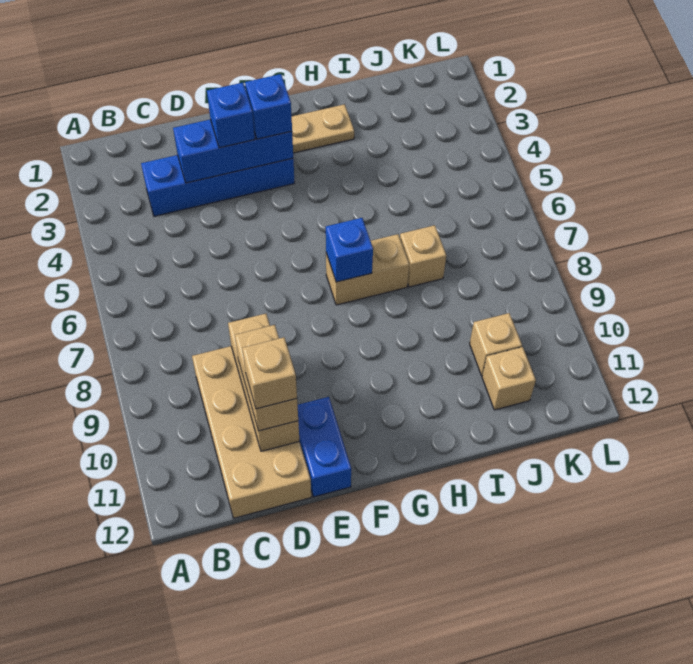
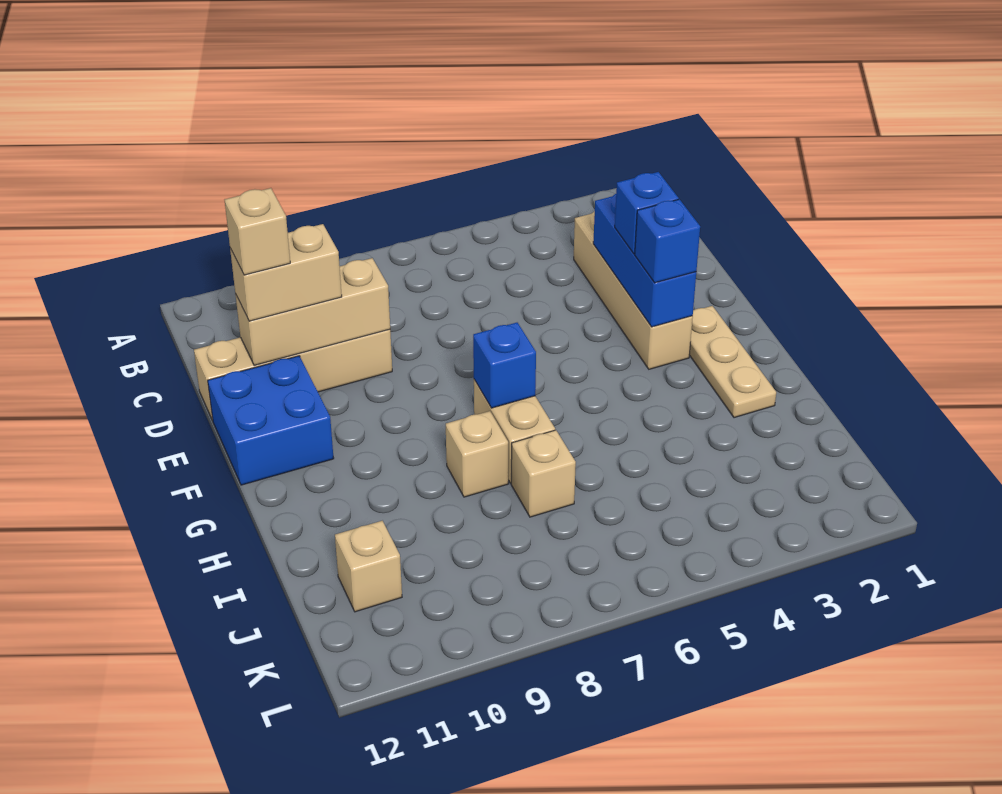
blue 1x4 brick [141,155,295,216] -> tan 1x4 brick [574,211,693,369]
tan 2x4 brick [192,346,311,518] -> tan 1x4 brick [194,329,392,421]
blue 1x2 brick [298,397,351,497] -> blue 2x2 brick [208,356,334,485]
tan 1x1 brick [470,313,522,375] -> tan 1x1 brick moved to [446,411,508,497]

